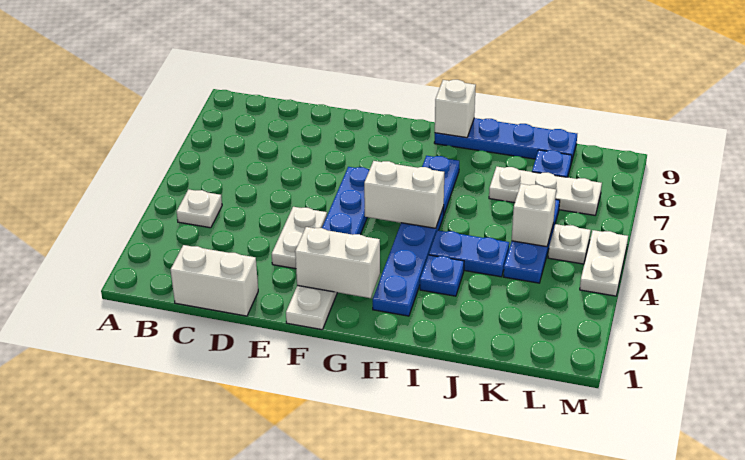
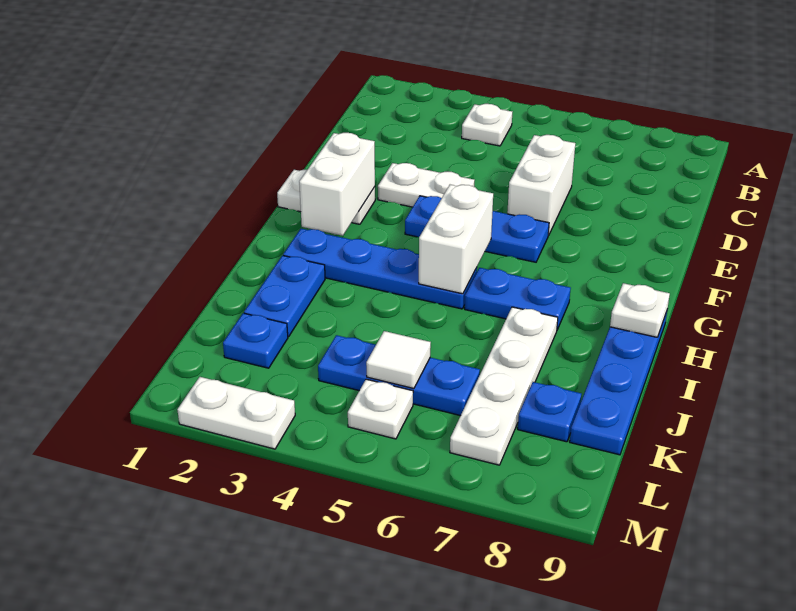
white 1x2 brick [170,245,258,316] -> white 1x2 brick moved to [507,135,575,235]
white 1x1 brick [435,80,476,138] -> white 1x1 plate [610,283,670,337]
blue 1x1 plate [420,255,464,296] -> blue 1x1 plate moved to [223,313,288,368]
blue 1x2 plate [429,230,509,277] -> blue 1x2 plate moved to [244,255,325,337]
white 1x3 plate [489,167,602,215] -> white 1x4 plate [450,307,558,465]
white 1x1 brick [512,184,556,247] -> white 1x1 tile [366,331,431,389]
white 1x2 plate [580,230,628,296] -> white 1x2 plate moved to [177,377,295,449]

